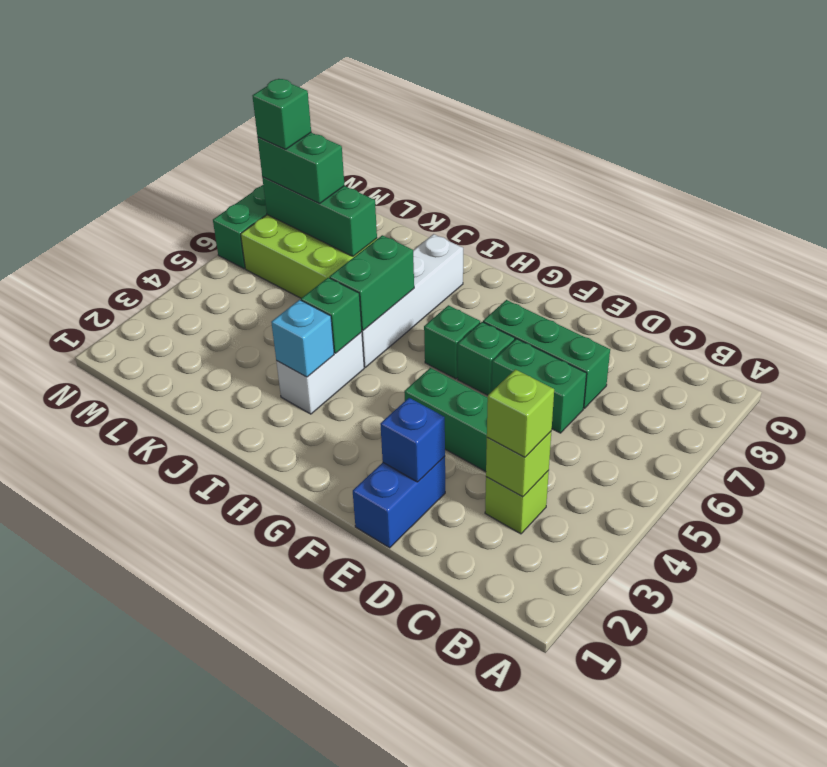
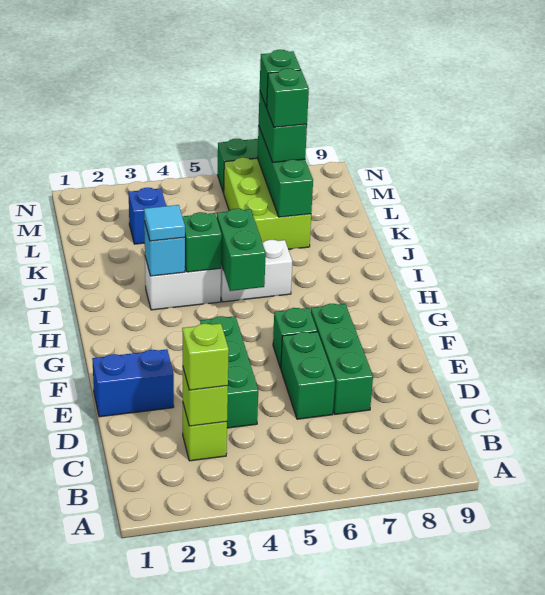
blue 1x1 brick [380,398,445,482] -> blue 1x1 brick moved to [129,188,166,244]
green 1x1 brick [424,305,480,379] -> green 1x1 brick moved to [267,68,309,127]
none -> cyan 1x1 tile [144,205,185,241]
white 1x4 brick [362,234,463,367] -> white 1x2 brick [221,240,292,302]
green 1x2 brick [329,235,414,330] -> green 1x2 brick turned to [217,209,266,291]

